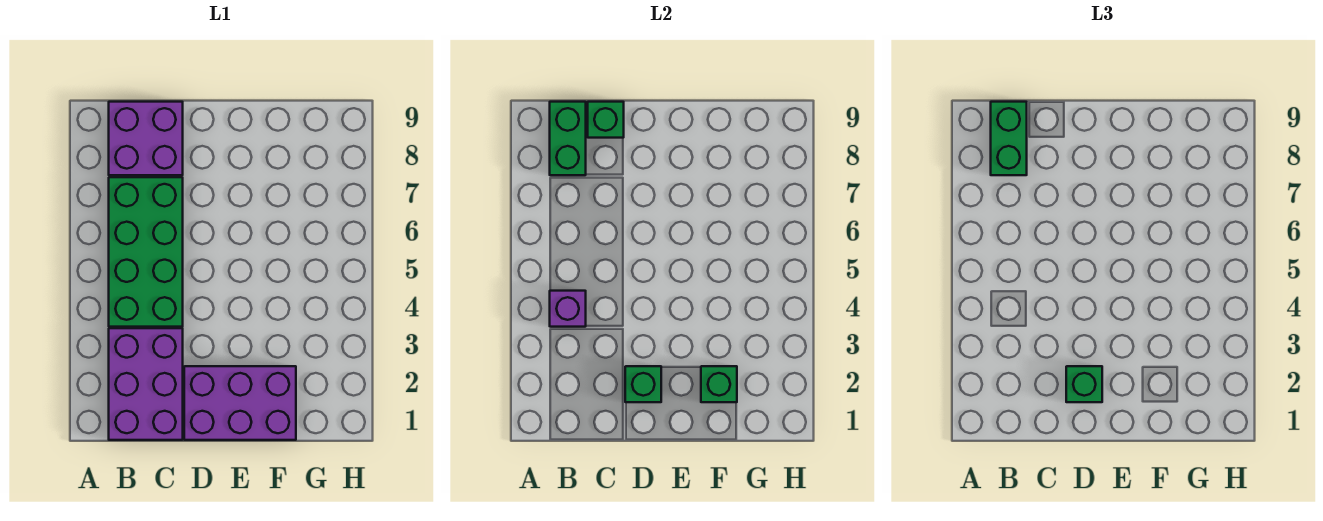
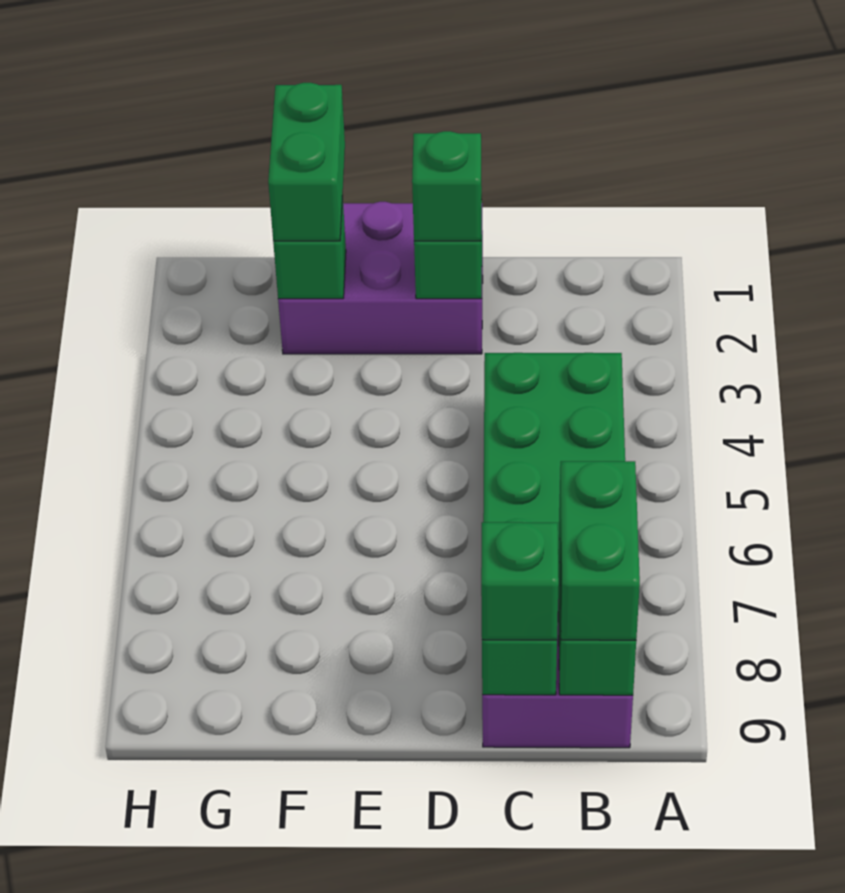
purple 2x3 brick [109,328,183,440] -> none
purple 1x1 brick [550,291,586,327] -> none
none -> green 1x1 brick [481,522,559,640]
none -> green 1x2 brick [268,83,345,241]

